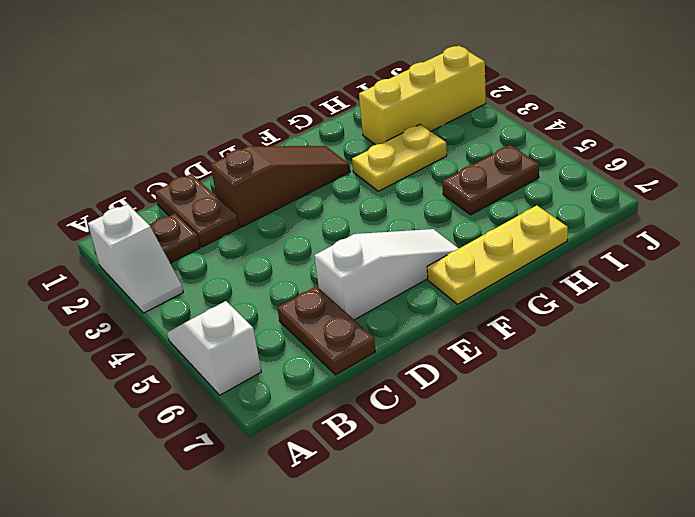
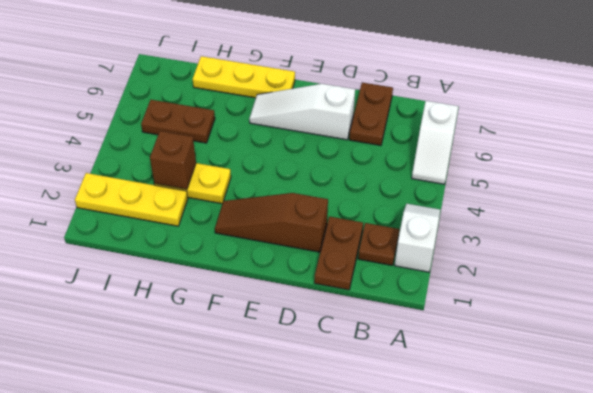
yellow 1x3 brick [359,46,486,145] -> yellow 1x3 plate [75,173,188,226]
none -> brown 1x1 brick [150,131,196,189]

